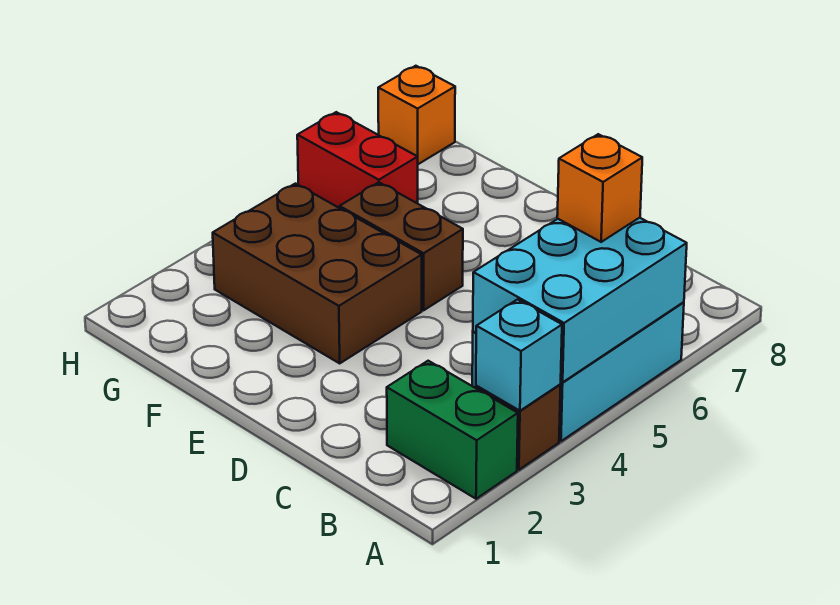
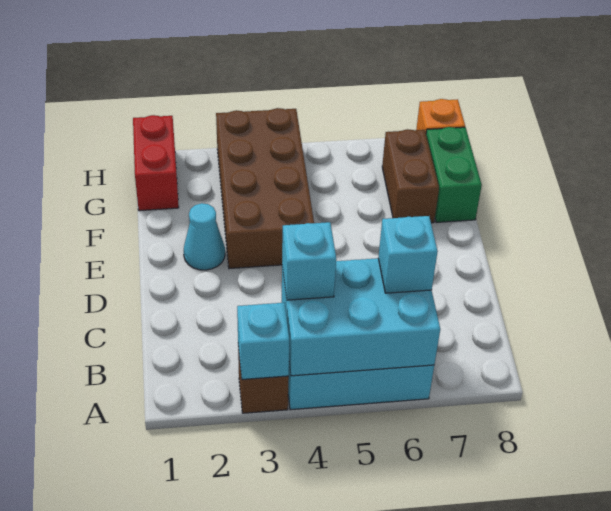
green 1x2 brick [387,361,518,499] -> green 1x2 brick moved to [426,127,482,223]
none -> cyan 1x1 brick [282,222,336,300]
orange 1x1 brick [557,134,642,242] -> cyan 1x1 brick [378,216,438,293]
none -> cyan 1x1 cone [184,203,225,270]
brown 2x3 brick [213,184,422,363] -> brown 2x4 brick [216,108,314,269]
brown 1x2 brick [340,182,463,310] -> brown 1x2 brick moved to [382,129,439,223]
red 1x2 brick [297,112,418,208] -> red 1x2 brick moved to [133,115,179,211]

